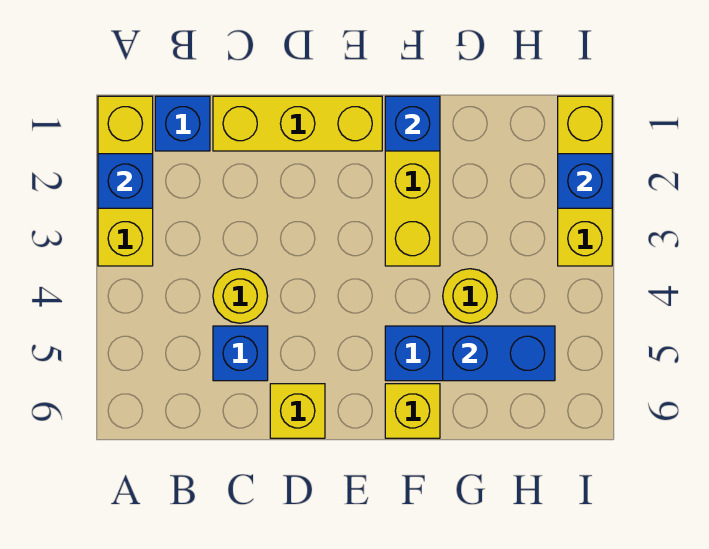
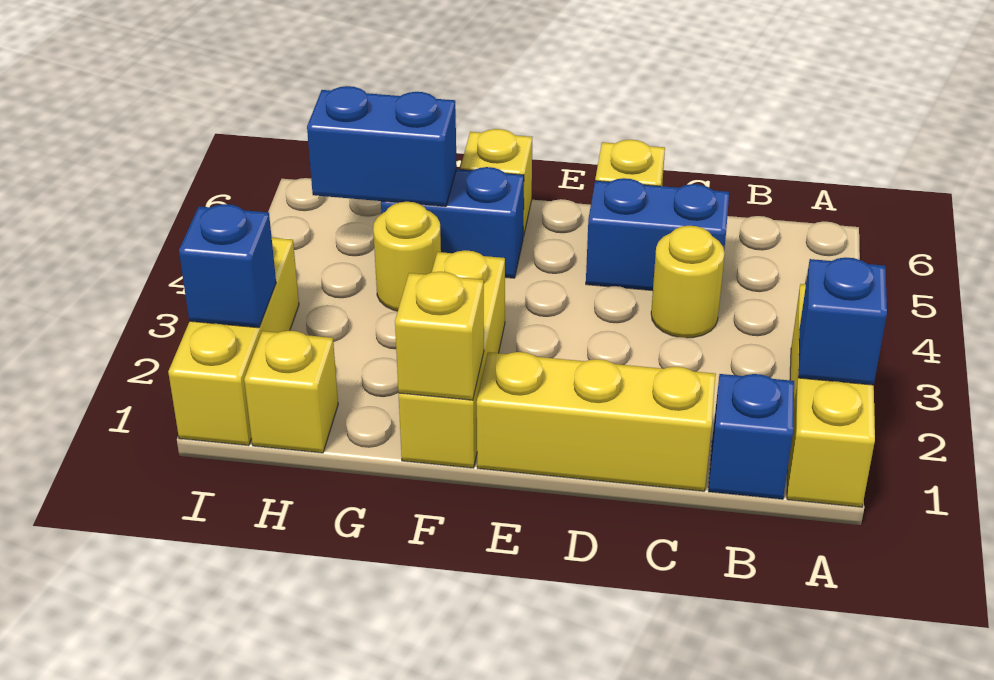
blue 1x1 brick [213,326,268,381] -> blue 1x2 brick [586,178,729,291]
blue 1x1 brick [385,96,440,151] -> yellow 1x1 brick [395,272,484,400]
none -> yellow 1x1 brick [244,331,338,453]

